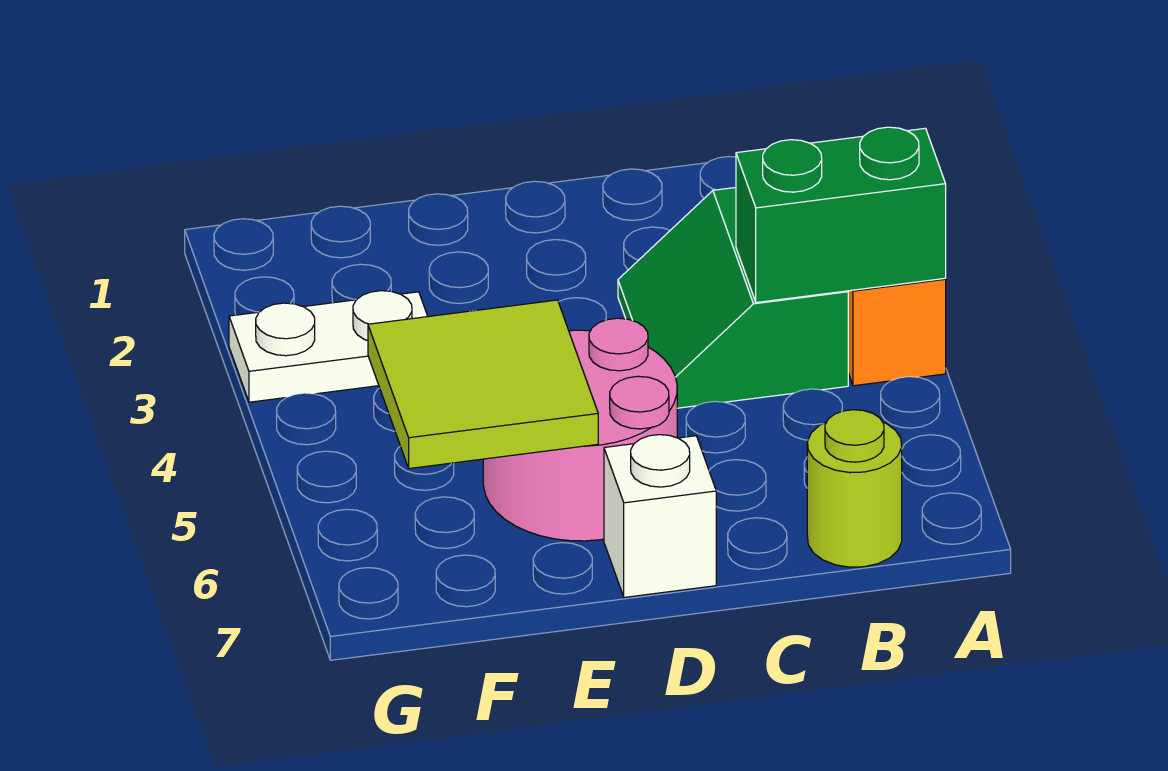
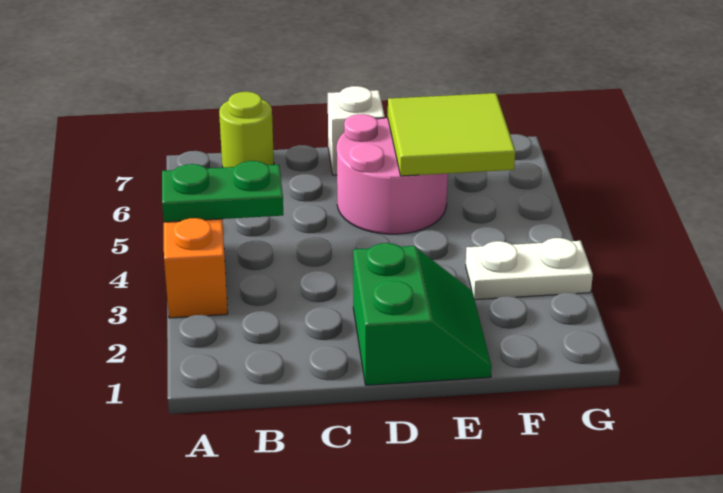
green 1x2 brick [736,127,946,303] -> green 1x2 plate [162,161,283,222]
green 2x2 slope [618,188,848,408] -> green 2x2 slope moved to [353,243,492,385]

